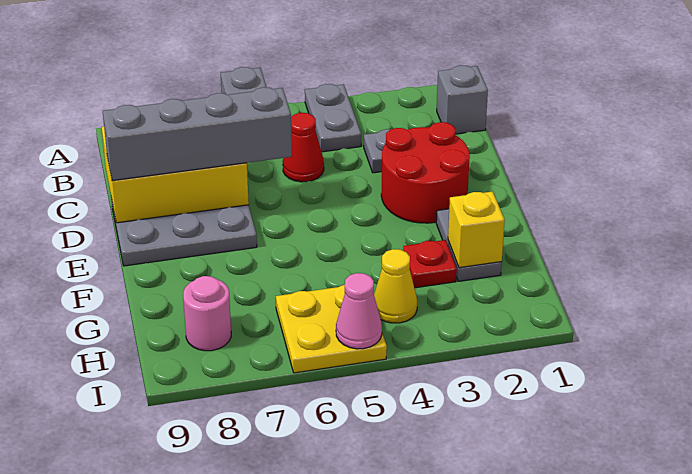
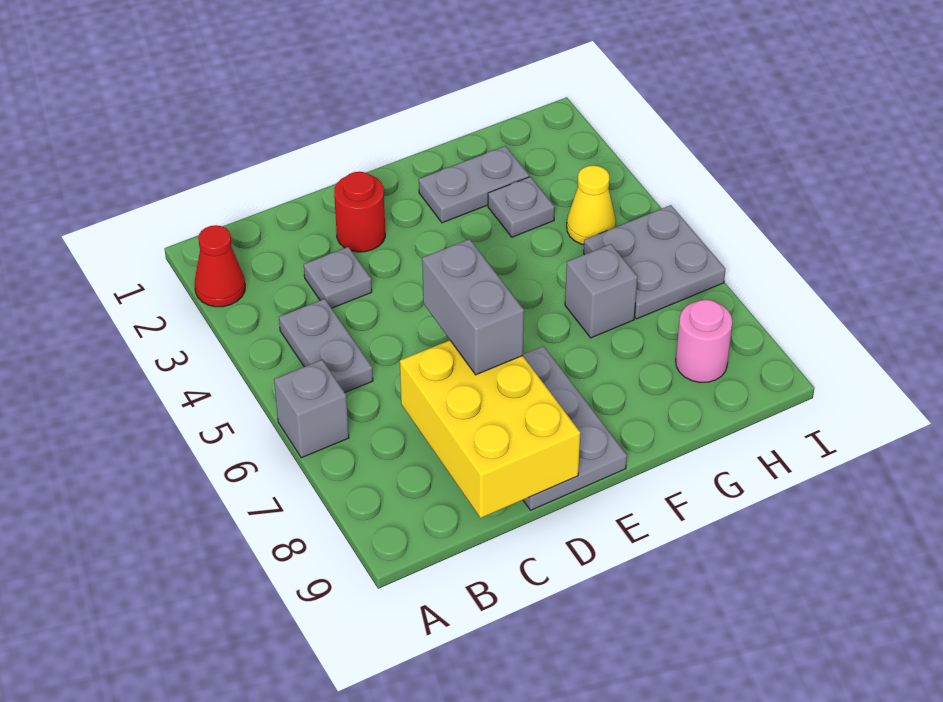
grey 1x2 plate [305,84,361,152] -> grey 1x2 plate turned to [279,299,373,392]
grey 1x1 brick [437,65,488,134] -> grey 1x1 brick moved to [565,244,637,338]
red 1x1 cone [283,113,324,182] -> red 1x1 cone moved to [195,225,245,307]
red 2x2 round brick [381,122,470,223] -> red 1x1 round brick [334,172,385,252]
grey 1x4 brick [103,87,292,181] -> grey 1x2 brick [422,239,524,375]
yellow 1x1 brick [448,191,505,268] -> none
red 1x1 plate [403,240,457,288] -> grey 1x1 plate [488,177,555,237]
yellow 2x2 plate [276,285,387,373] -> grey 2x2 plate [584,205,726,319]
pink 1x1 cone [336,273,382,349] -> none

